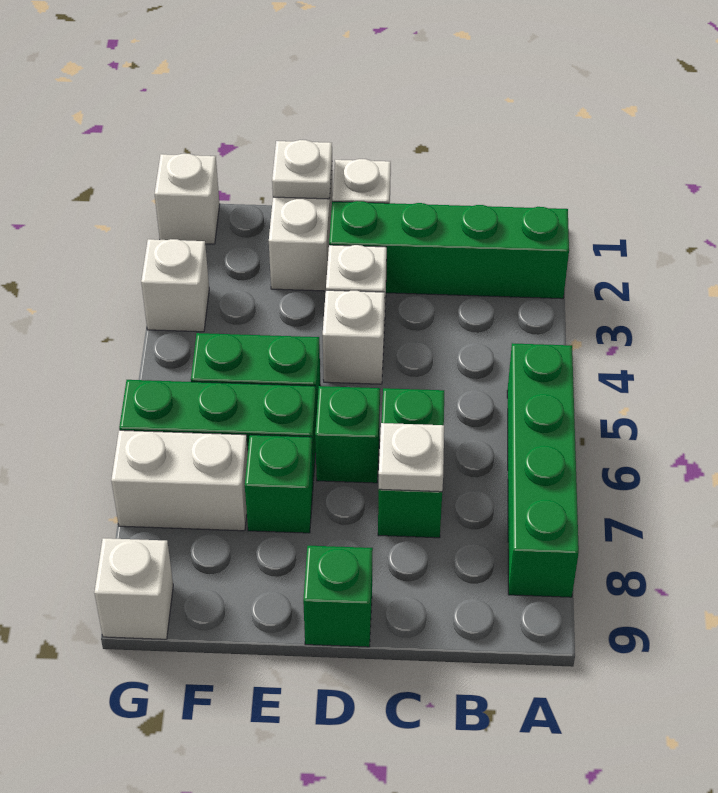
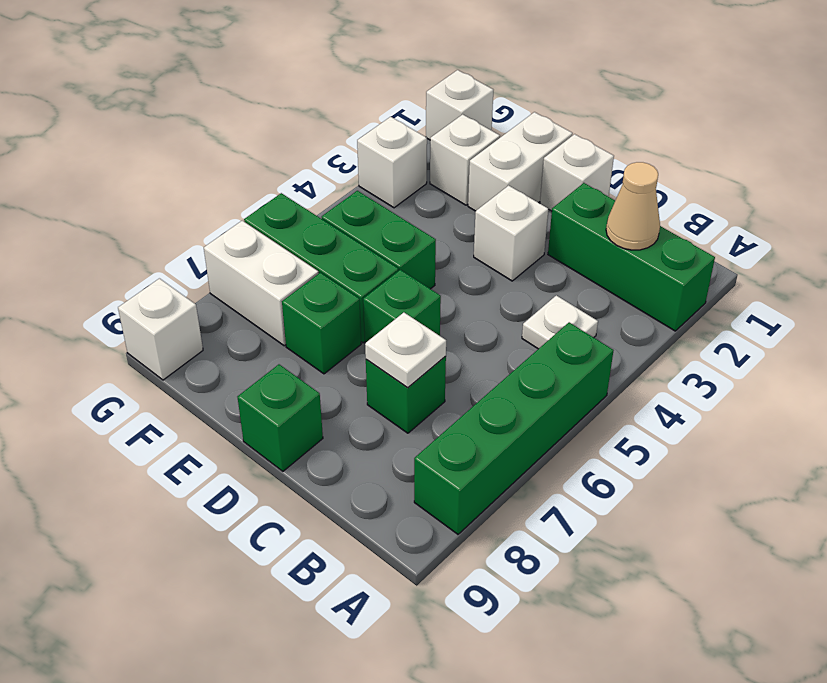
green 1x4 brick [329,201,569,299] -> green 1x3 brick [548,183,715,331]
none -> tan 1x1 cone [606,162,660,250]
green 1x2 brick [378,388,444,538] -> green 1x1 brick [366,356,446,433]
white 1x1 brick [323,290,385,384] -> white 1x1 brick moved to [430,114,500,205]
white 1x1 plate [272,140,332,199] -> white 1x1 plate moved to [522,295,598,349]

